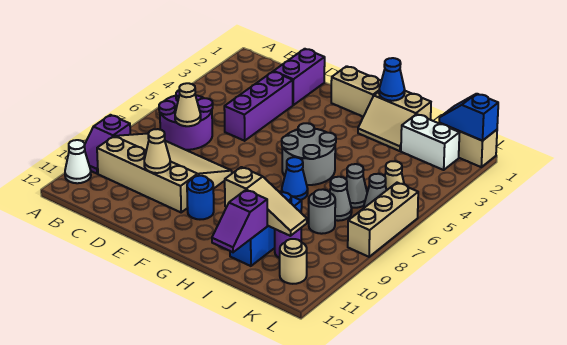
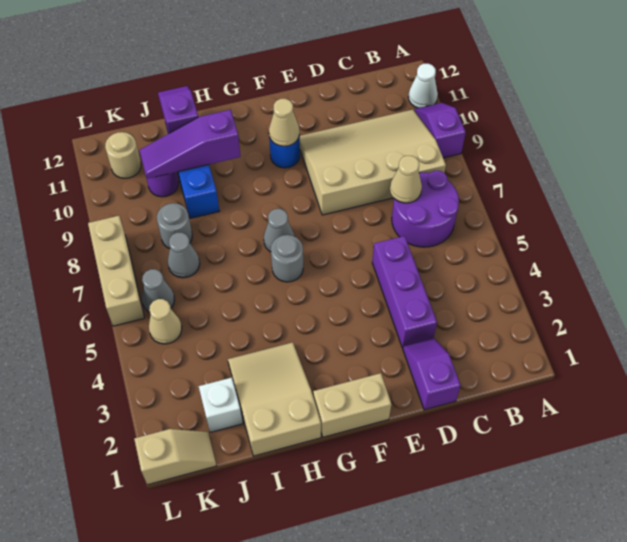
tan 3x4 slope [97,134,232,212] -> tan 3x4 slope turned to [300,109,446,215]
purple 1x2 brick [274,49,325,105] -> purple 1x2 slope [403,338,461,410]
tan 1x1 cone [144,129,170,173] -> tan 1x1 cone moved to [269,99,300,146]
grey 2x2 round brick [282,123,336,185] -> grey 1x1 round brick [271,235,303,282]
tan 2x2 slope [358,91,431,151] -> tan 2x3 slope [228,342,321,456]
blue 1x1 cone [379,58,405,101] -> none
blue 1x1 cone [282,157,308,200] -> none
tan 1x3 slope [225,167,307,236] -> purple 1x3 slope [139,110,241,179]
white 1x2 brick [401,114,460,170] -> white 1x1 brick [199,378,243,432]
grey 1x1 cone [346,164,367,208] -> grey 1x1 cone moved to [264,209,294,252]
blue 1x2 slope [439,94,498,141] -> none

